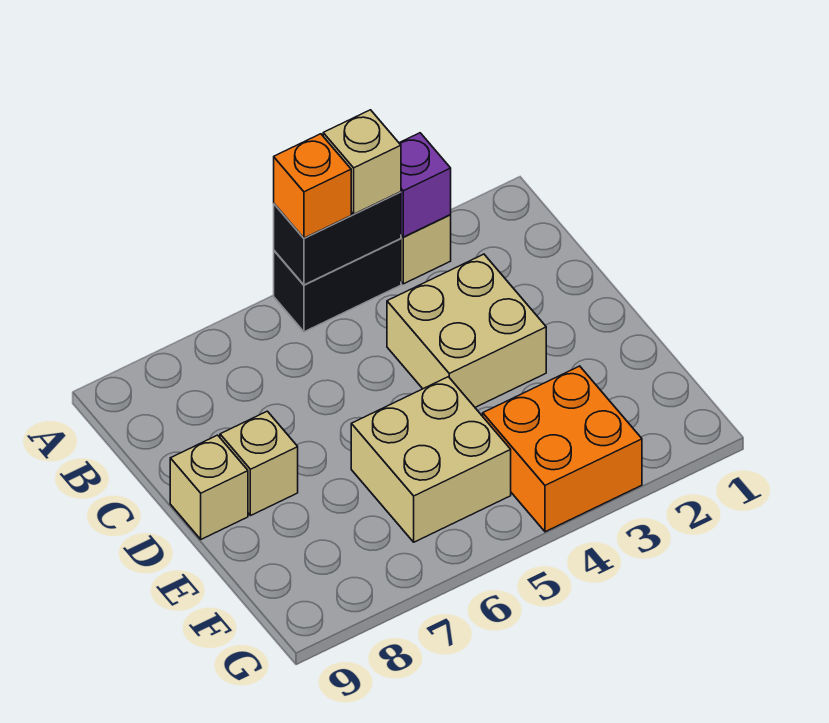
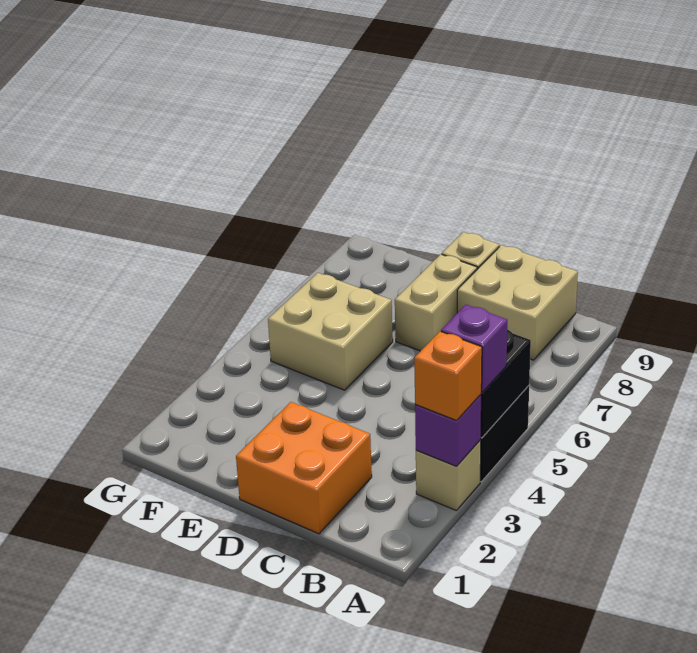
tan 1x1 brick [323,110,401,214] -> purple 1x1 brick [441,305,507,392]
orange 1x1 brick [274,134,351,238] -> orange 1x1 brick moved to [414,331,482,420]
tan 2x2 brick [387,254,546,407] -> tan 2x2 brick moved to [457,245,578,360]
tan 1x1 brick [220,411,298,516] -> tan 1x2 brick [395,254,477,351]
orange 2x2 brick [483,366,642,532] -> orange 2x2 brick moved to [236,402,372,534]

